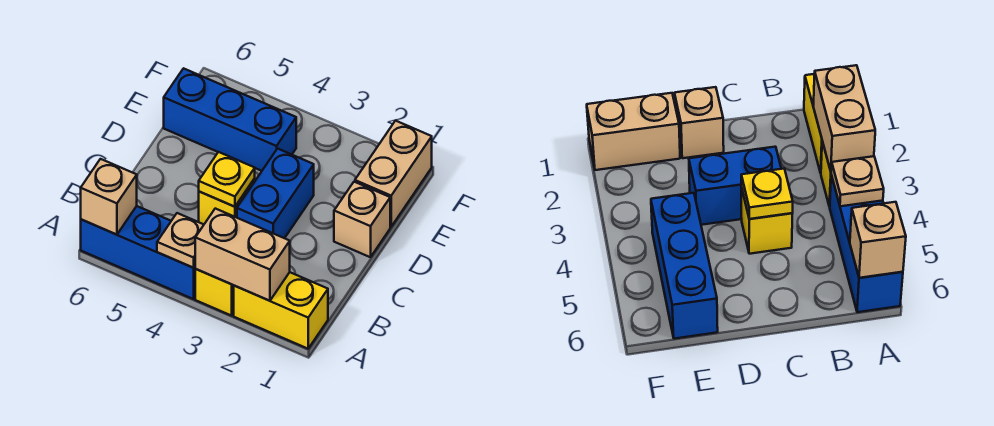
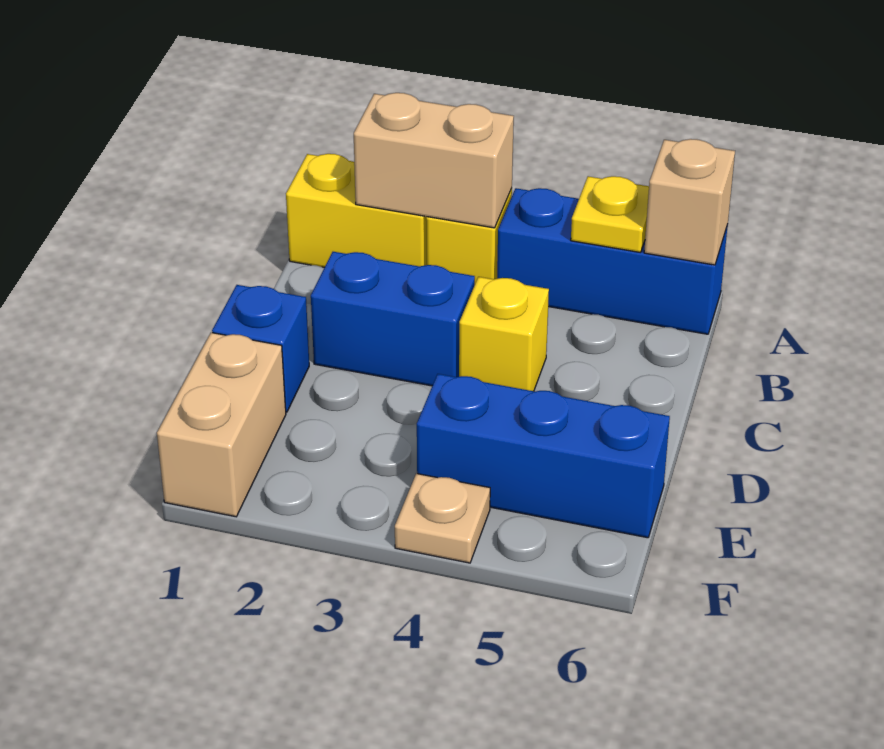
tan 1x1 plate [157,213,204,268] -> tan 1x1 plate moved to [395,474,490,563]
blue 1x2 brick [237,149,314,238] -> blue 1x2 brick turned to [311,252,475,386]
yellow 1x1 plate [199,152,255,207] -> yellow 1x1 plate moved to [571,176,649,253]
tan 1x1 brick [334,182,390,257] -> blue 1x1 brick [212,285,309,412]

